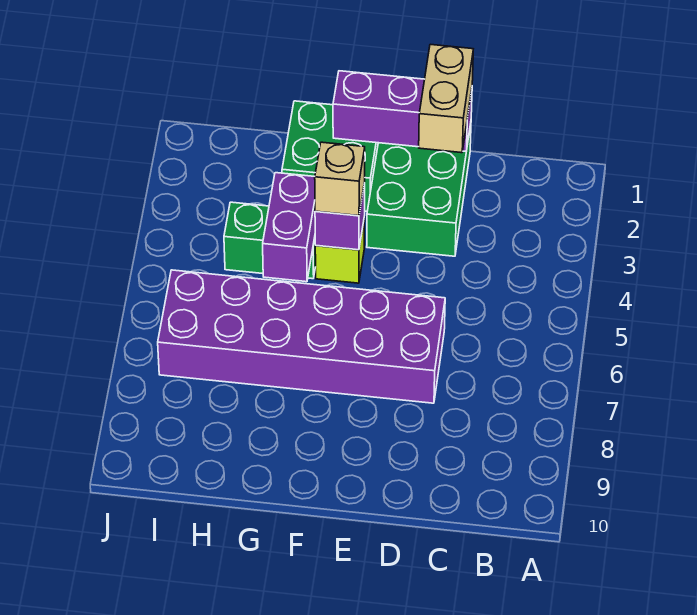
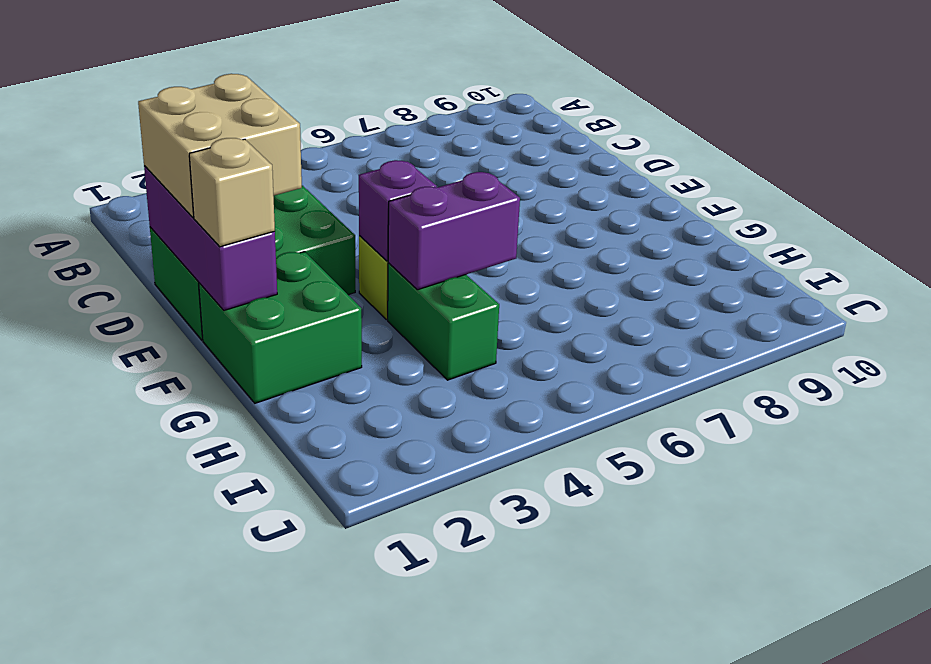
tan 1x2 brick [419,44,473,153] -> tan 2x2 brick [138,74,302,218]
purple 2x6 brick [158,270,445,403] -> none
tan 1x1 brick [315,142,365,216] -> tan 1x1 brick moved to [189,138,275,247]

